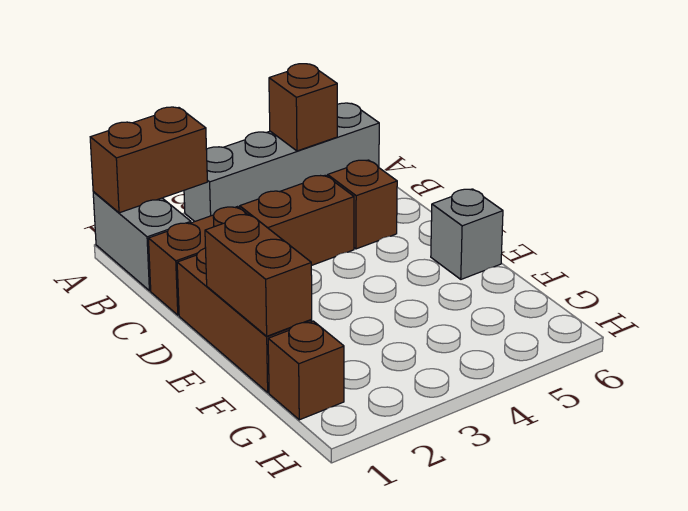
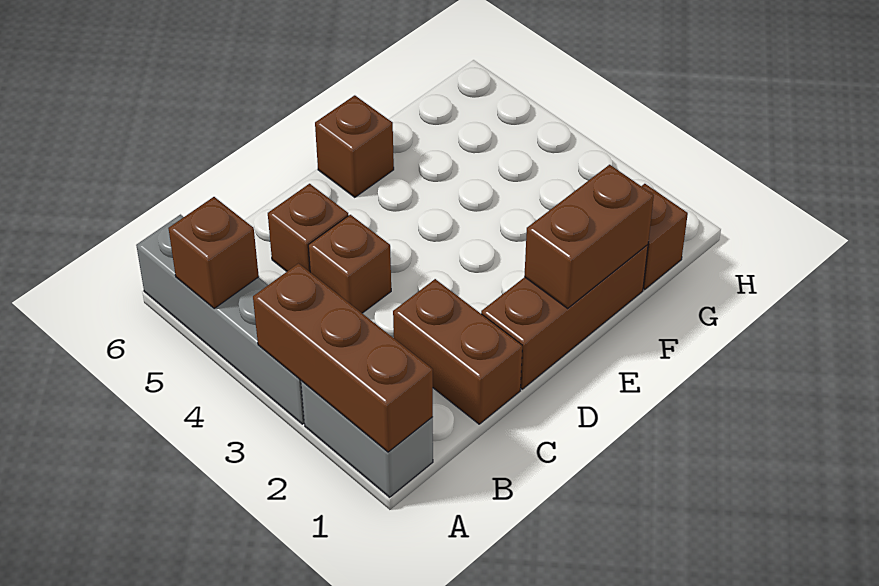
grey 1x2 brick [93,192,191,291] -> grey 1x2 brick turned to [301,381,433,497]
brown 1x2 brick [90,107,207,213] -> brown 1x3 brick [253,263,433,452]
brown 1x2 brick [240,175,354,266] -> brown 1x1 brick [308,215,391,313]
grey 1x1 brick [431,189,503,279] -> brown 1x1 brick [315,95,394,197]

